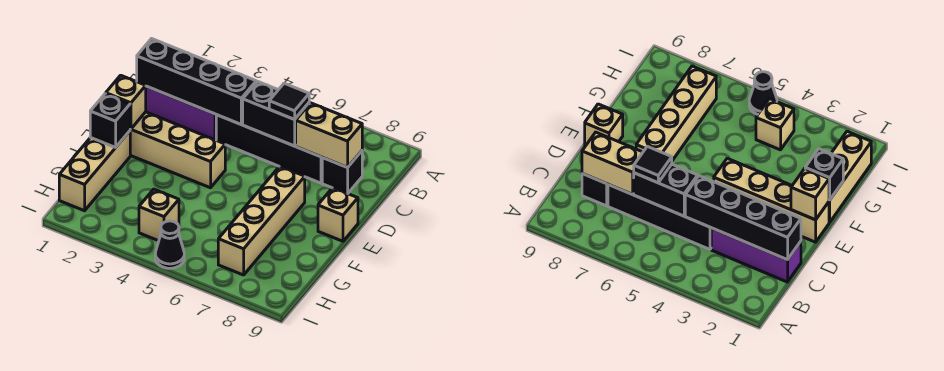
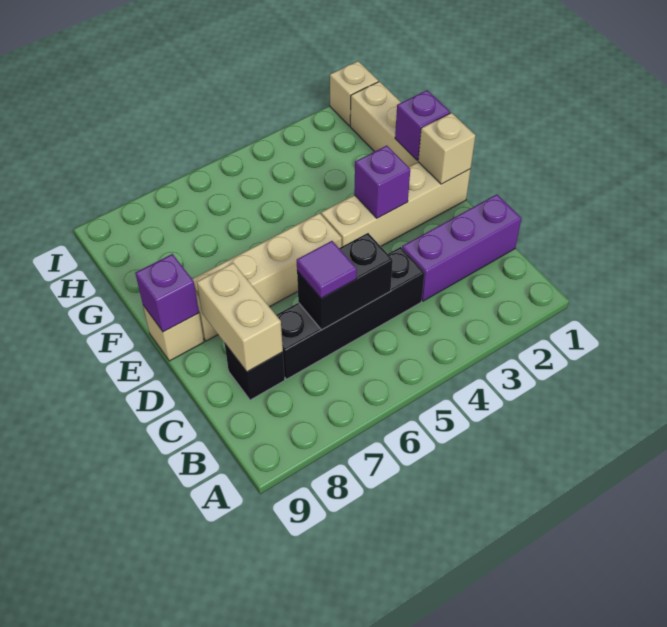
black 1x4 brick [137,39,256,124] -> none
black 1x1 tile [269,83,309,119] -> purple 1x1 tile [297,241,357,298]
tan 1x2 brick [296,103,362,167] -> tan 1x2 brick turned to [197,263,283,372]
none -> purple 1x1 brick [354,146,410,218]
tan 1x4 brick [218,166,305,275] -> tan 1x4 brick turned to [192,213,342,341]
none -> purple 1x1 brick [135,254,199,332]
black 1x1 brick [90,94,130,148] -> purple 1x1 brick [395,90,450,160]
tan 1x1 brick [139,189,179,241] -> tan 1x1 brick moved to [330,61,378,126]
black 1x1 cone [155,221,184,268] -> none

